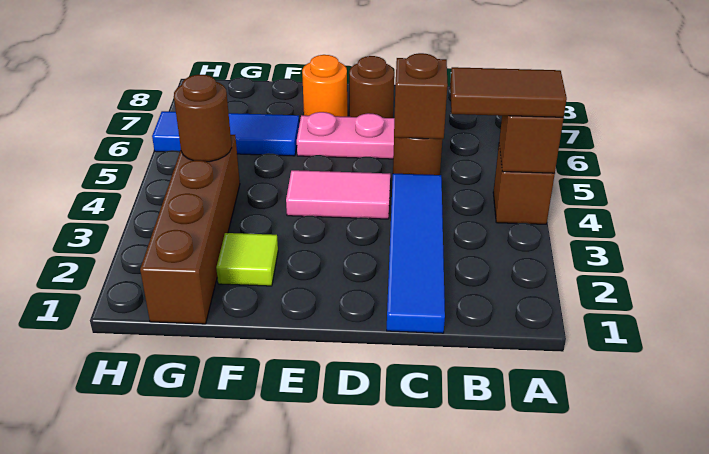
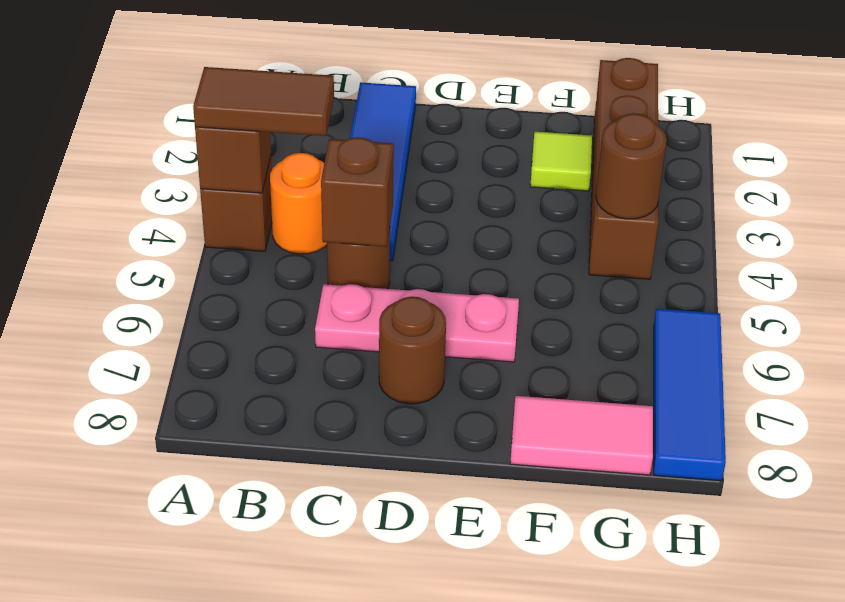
pink 1x2 tile [286,170,390,219] -> pink 1x2 tile moved to [510,396,653,475]
orange 1x1 round brick [302,55,347,117] -> orange 1x1 round brick moved to [270,153,327,254]
blue 1x3 tile [152,111,299,156] -> blue 1x3 tile turned to [654,309,726,481]

